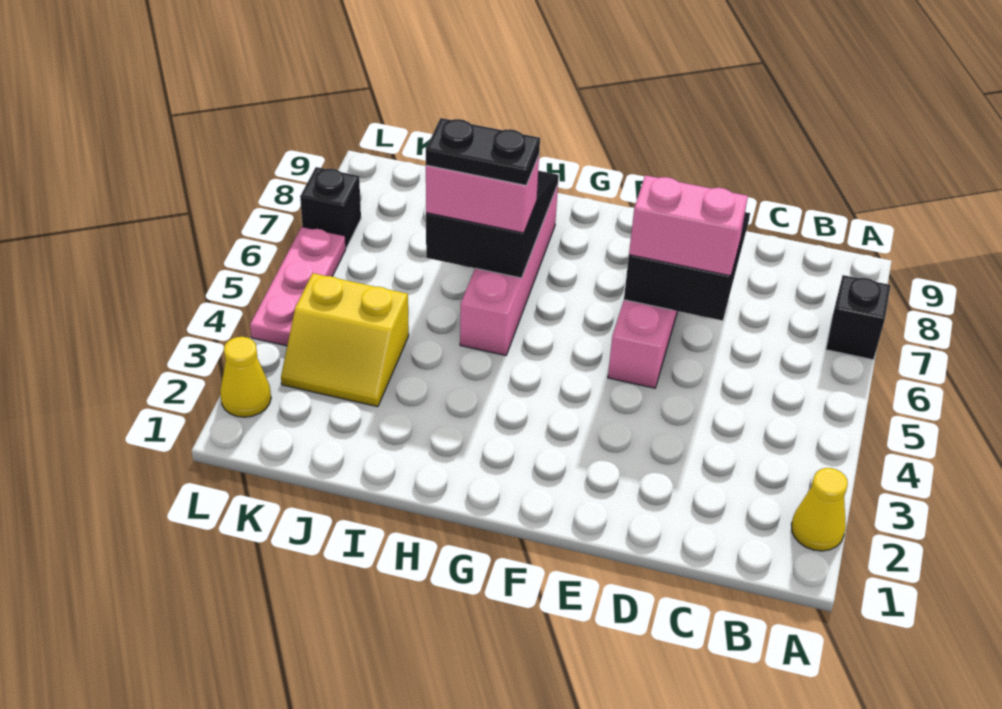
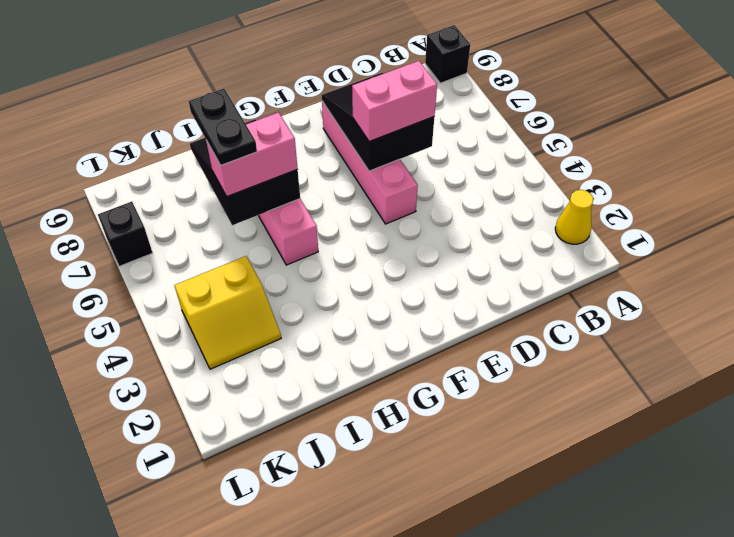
black 1x1 brick [826,275,891,360] -> black 1x1 brick moved to [425,25,470,83]
black 1x2 plate [426,118,540,185] -> black 1x2 plate turned to [189,89,257,165]
yellow 1x1 cone [220,337,271,417] -> none
pink 1x3 plate [250,227,346,346] -> none

